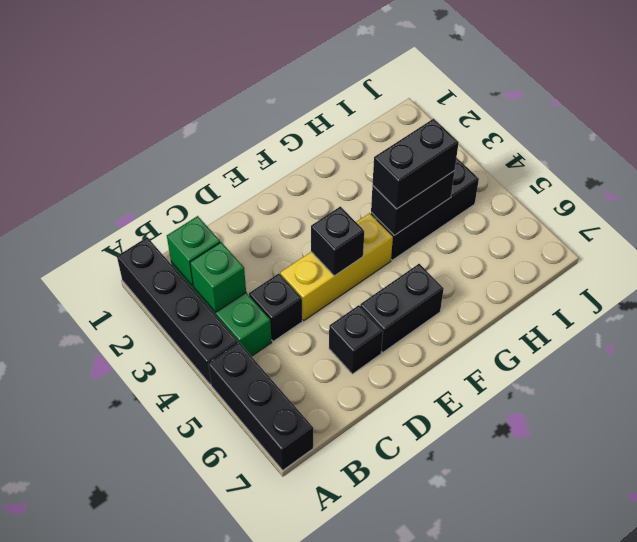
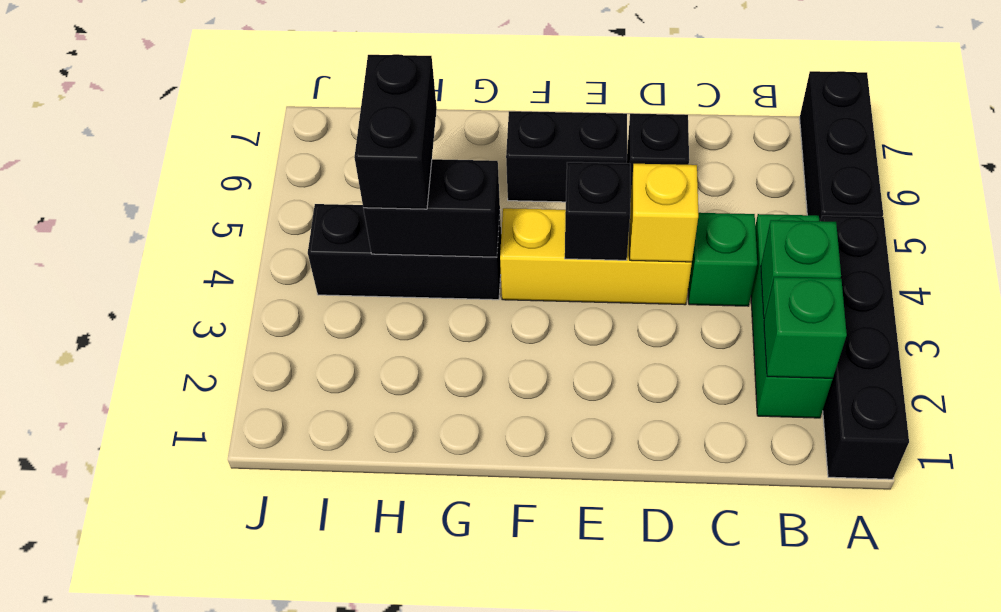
black 1x1 brick [249,273,302,342] -> green 1x1 brick [688,213,757,306]
none -> yellow 1x1 brick [630,164,698,262]
black 1x2 brick [373,119,459,209] -> black 1x2 brick turned to [354,54,437,209]

